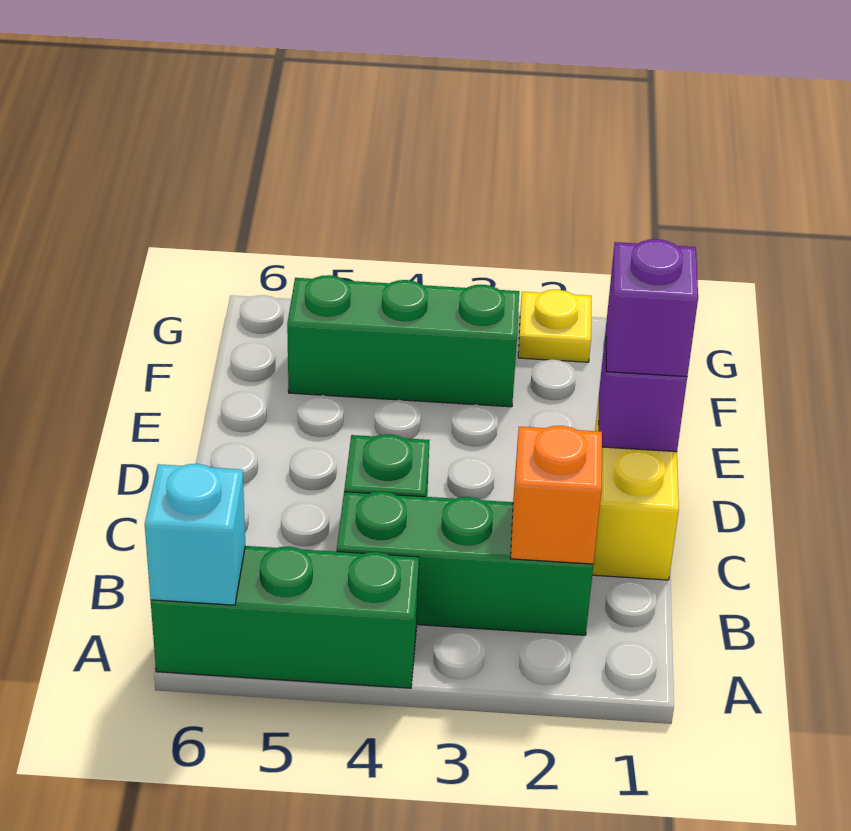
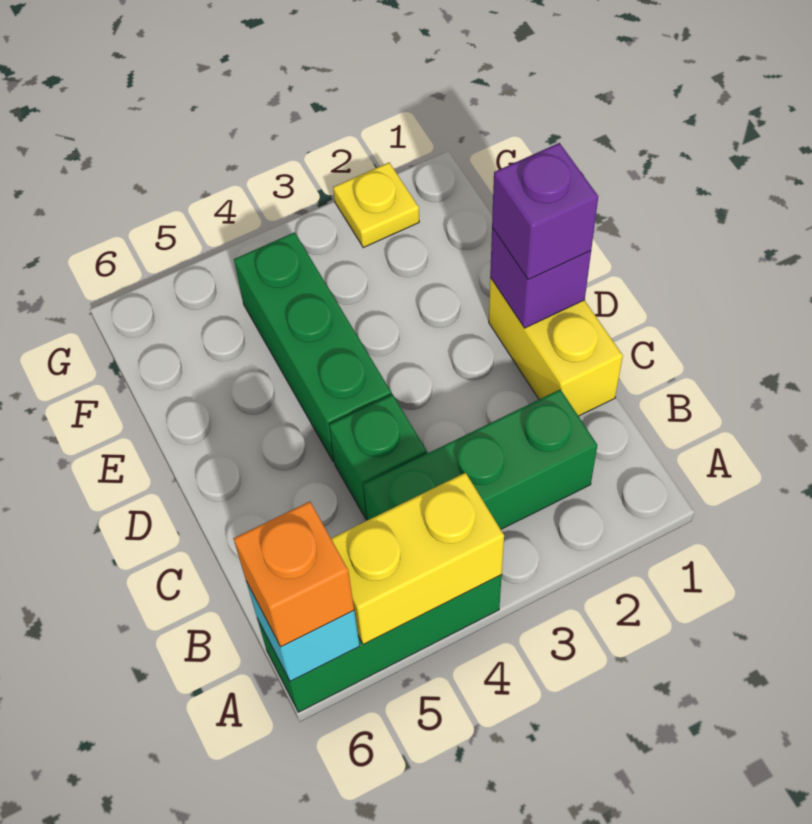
none -> yellow 1x2 brick [331,473,504,645]
orange 1x1 brick [511,426,602,564] -> orange 1x1 brick moved to [234,502,354,647]
green 1x3 brick [287,275,519,407] -> green 1x3 brick turned to [234,232,391,462]

